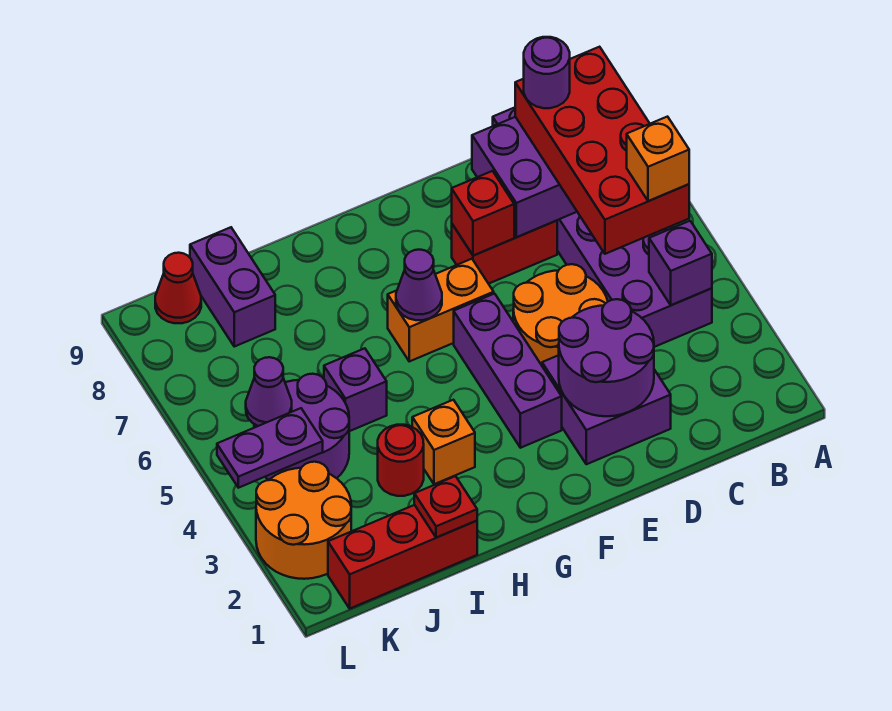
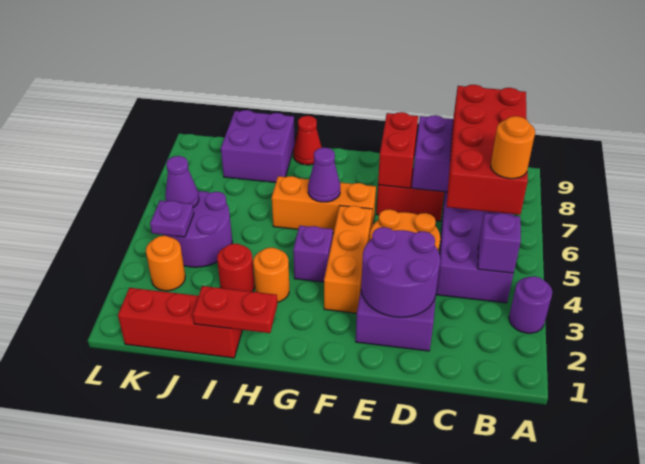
orange 1x1 brick [627,117,689,201] -> orange 1x1 round brick [491,116,535,179]
purple 1x1 round brick [524,37,570,108] -> purple 1x1 round brick moved to [509,276,552,333]
red 1x1 brick [452,171,514,255] -> red 1x2 brick [378,112,418,188]
purple 1x3 brick [454,294,562,448] -> orange 1x3 brick [324,206,372,313]
orange 1x2 brick [388,259,494,361] -> orange 1x3 brick [272,176,376,233]
orange 1x1 brick [412,400,475,484] -> orange 1x1 round brick [253,248,289,302]
red 1x1 plate [414,476,477,538] -> red 1x2 plate [193,286,277,333]
purple 1x1 brick [324,348,387,431] -> purple 1x1 brick moved to [293,226,333,282]
purple 1x2 brick [190,227,275,347] -> purple 2x2 brick [221,110,295,183]
orange 2x2 round brick [256,462,351,579] -> orange 1x1 round brick [146,236,185,291]
purple 1x2 plate [217,408,323,488] -> purple 1x1 plate [150,200,194,237]
red 1x1 cone [155,253,201,323] -> red 1x1 cone moved to [293,116,322,165]

